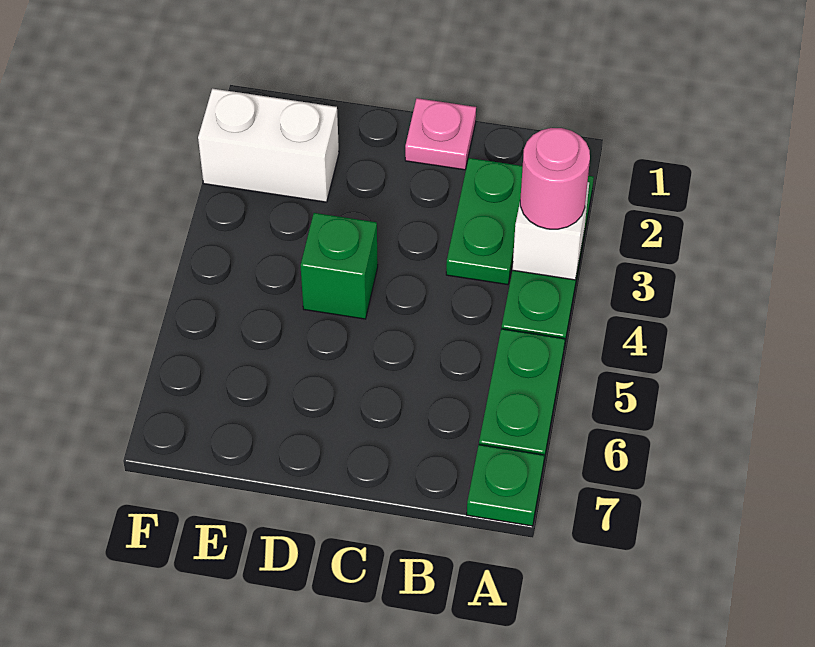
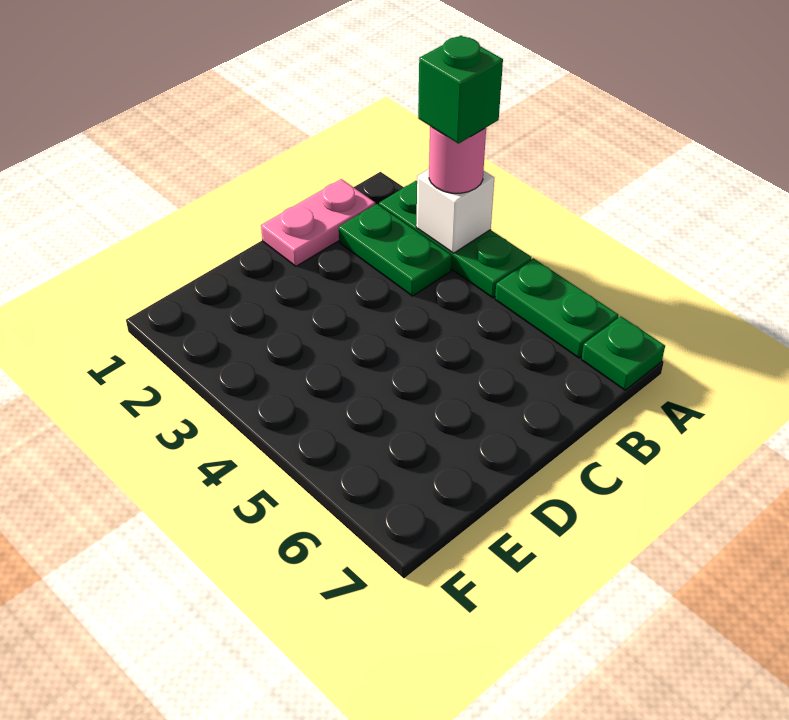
pink 1x1 plate [405,98,476,170] -> pink 1x2 plate [261,179,375,266]
green 1x1 brick [300,213,378,319] -> green 1x1 brick moved to [418,36,503,144]
white 1x2 brick [198,89,339,202] -> none

